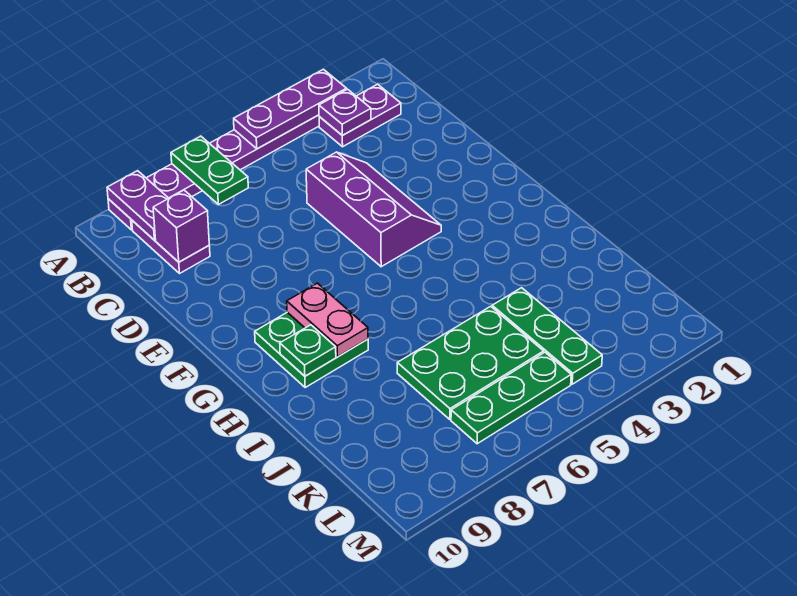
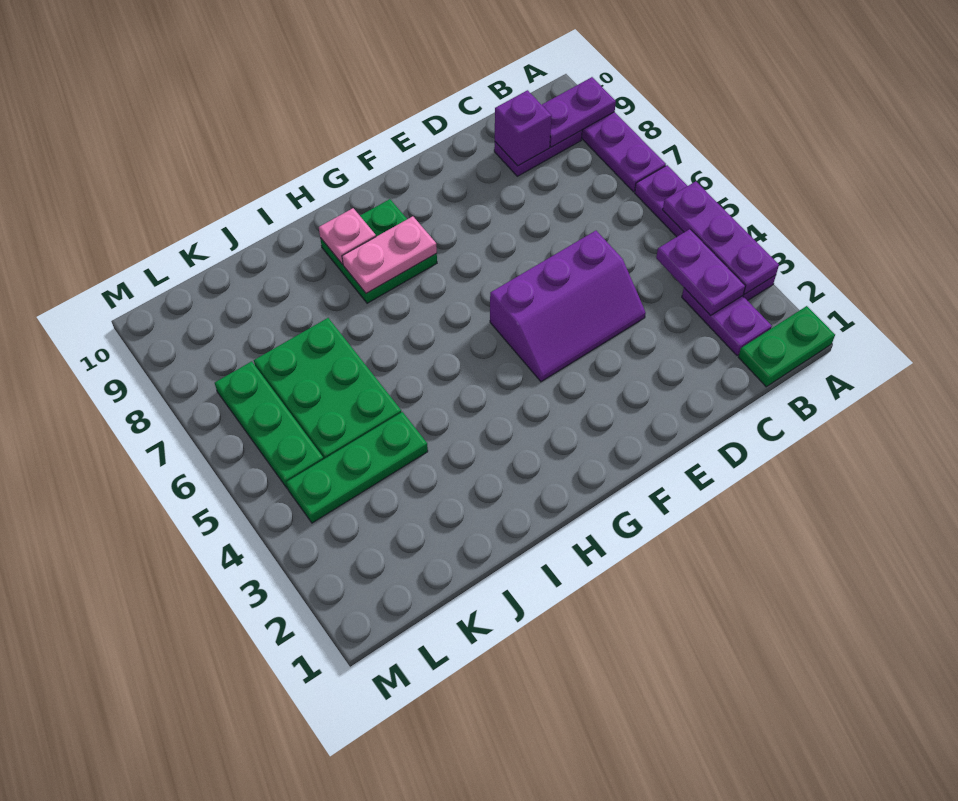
green 1x2 plate [171,136,248,204] -> green 1x2 plate moved to [738,306,835,387]
purple 1x1 plate [319,89,371,135] -> purple 1x2 plate [656,229,745,316]
green 1x1 plate [280,325,336,376] -> pink 1x1 plate [319,208,376,264]

